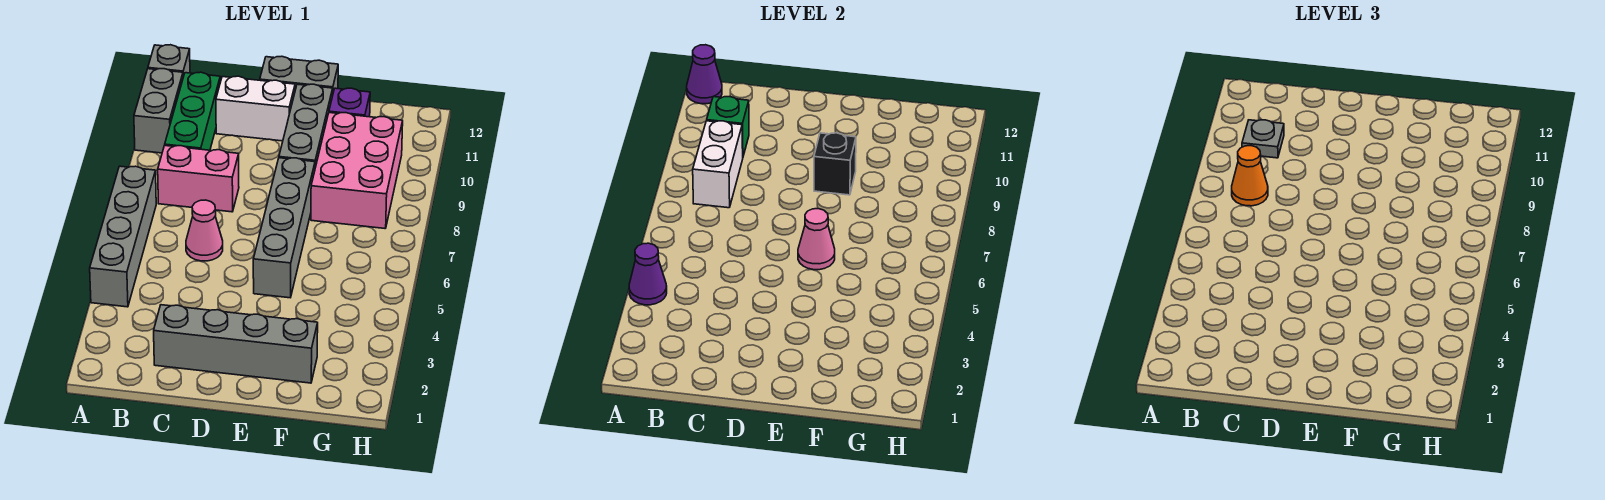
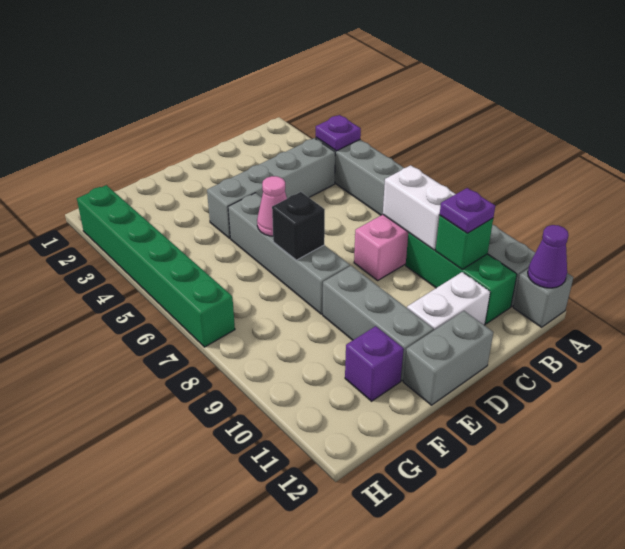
purple 1x1 cone [629,243,667,305] -> purple 1x1 plate [316,115,361,151]
orange 1x1 cone [1232,146,1268,206] -> none
grey 1x1 plate [1242,120,1284,158] -> purple 1x1 plate [440,188,495,233]
grey 1x4 brick [154,305,318,383] -> grey 1x4 brick moved to [207,138,335,238]
pink 1x1 cone [186,200,223,261] -> none
black 1x1 brick [814,133,856,195] -> black 1x1 brick moved to [272,192,325,260]
pink 2x3 brick [311,113,403,228] -> none
none -> green 1x6 brick [77,185,235,347]

